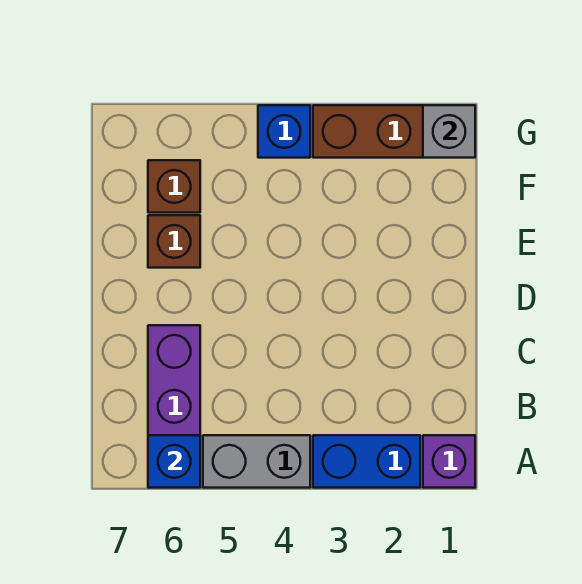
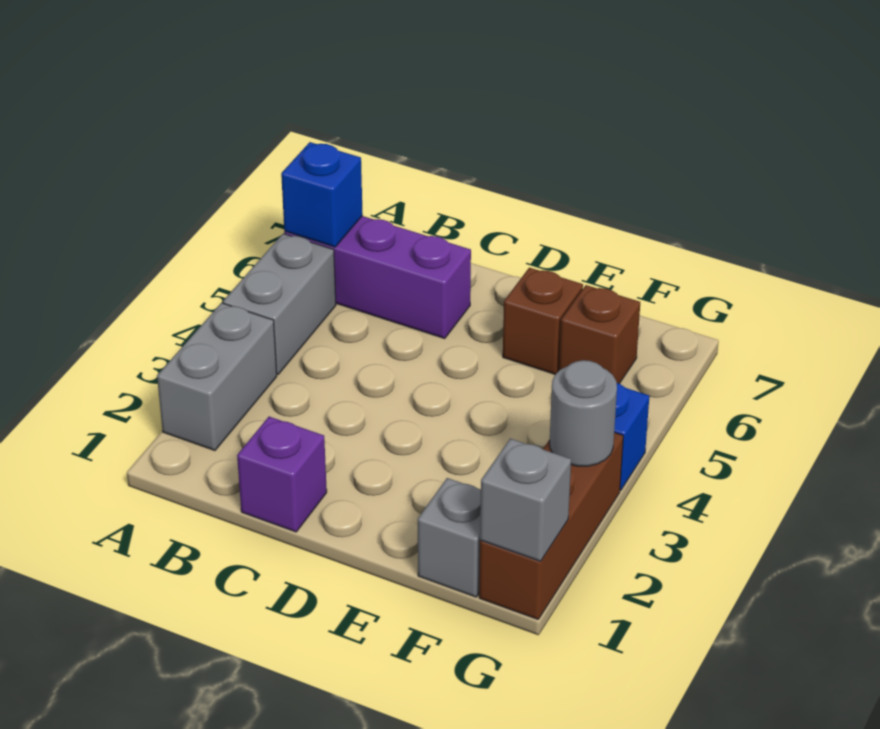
purple 1x1 brick [423,435,475,488] -> purple 1x1 brick moved to [237,417,327,532]
blue 1x2 brick [313,435,420,488] -> grey 1x2 brick [157,303,277,451]
none -> grey 1x1 brick [418,478,481,597]
none -> grey 1x1 round brick [550,360,617,466]

